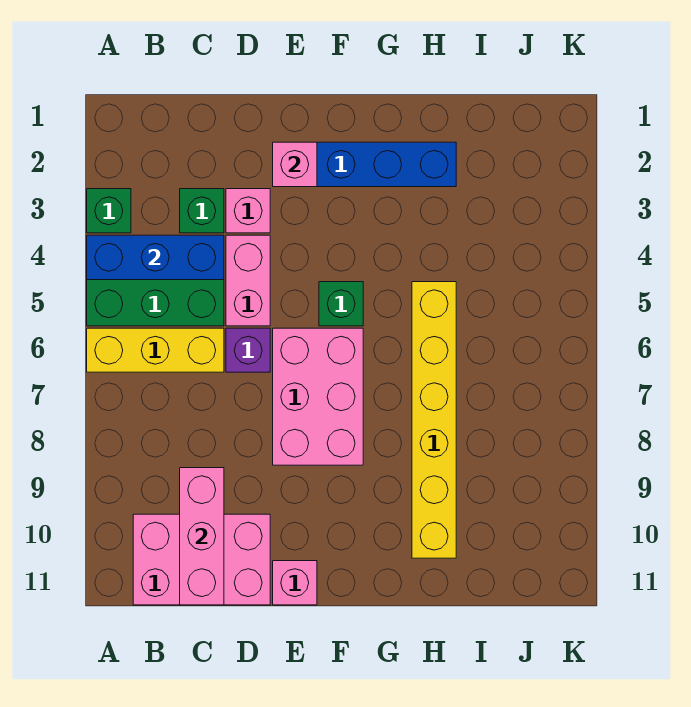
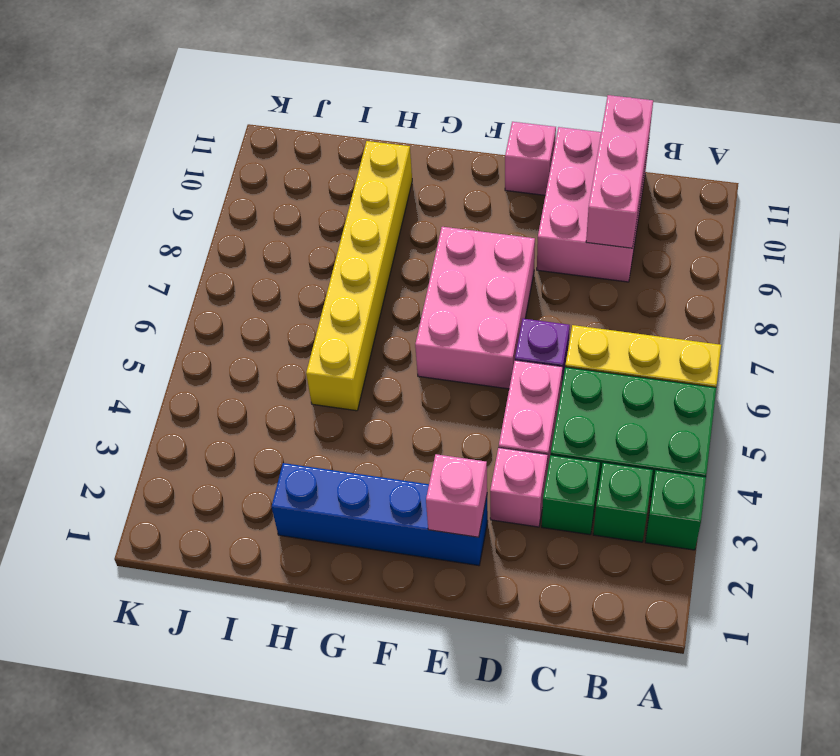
blue 1x3 brick [87,235,224,280] -> none
pink 2x3 brick [133,514,270,605] -> pink 2x3 brick turned to [537,127,649,282]
green 1x1 brick [319,282,363,326] -> green 1x1 brick moved to [593,462,653,542]

